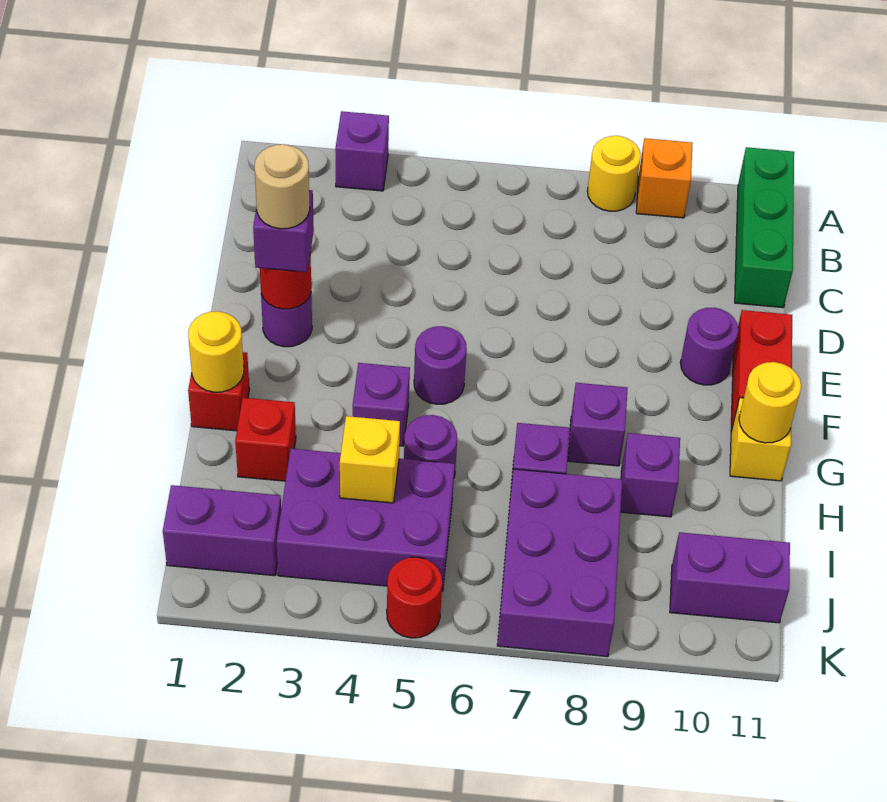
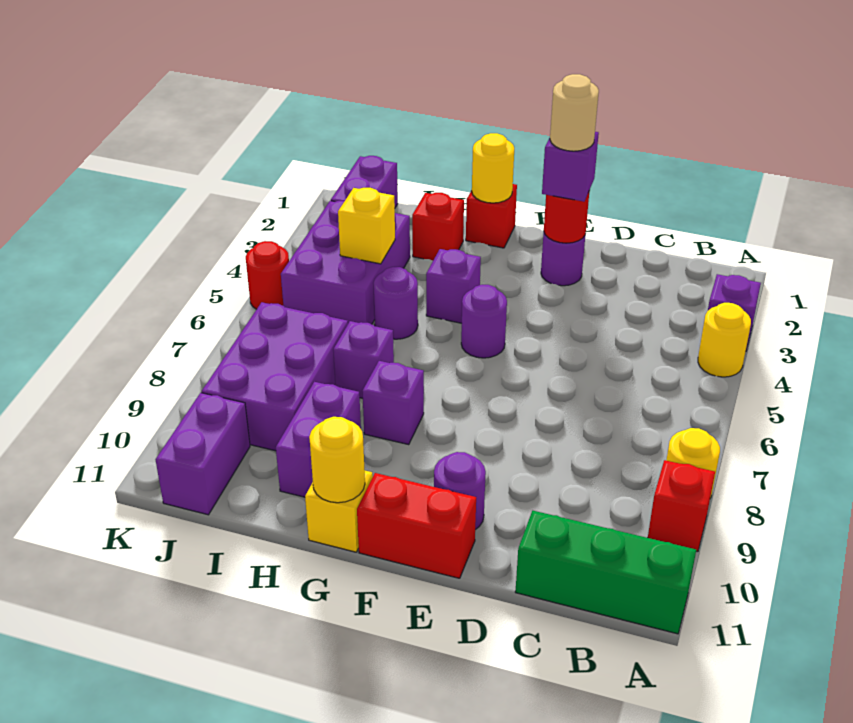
none -> yellow 1x1 round brick [698,303,751,377]
orange 1x1 brick [636,138,693,218] -> red 1x1 brick [648,460,715,551]
purple 1x1 brick [620,433,680,517] -> purple 1x2 brick [276,382,361,497]
purple 2x3 brick [497,469,622,657] -> purple 2x3 brick turned to [202,302,348,451]

